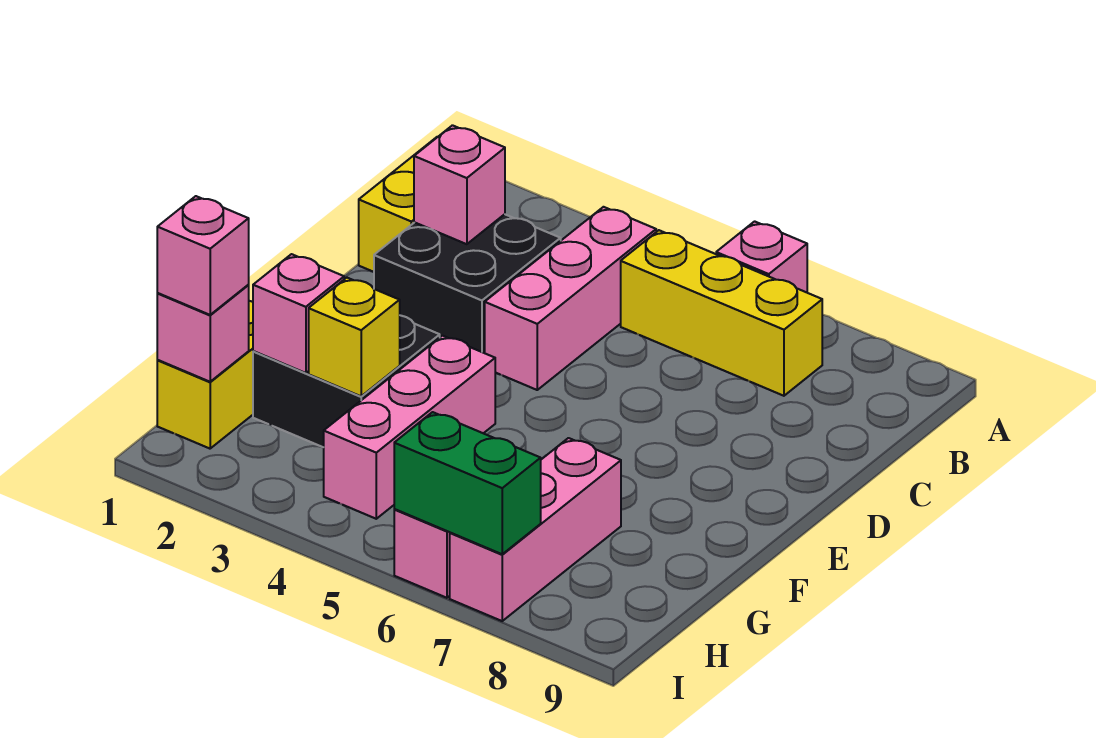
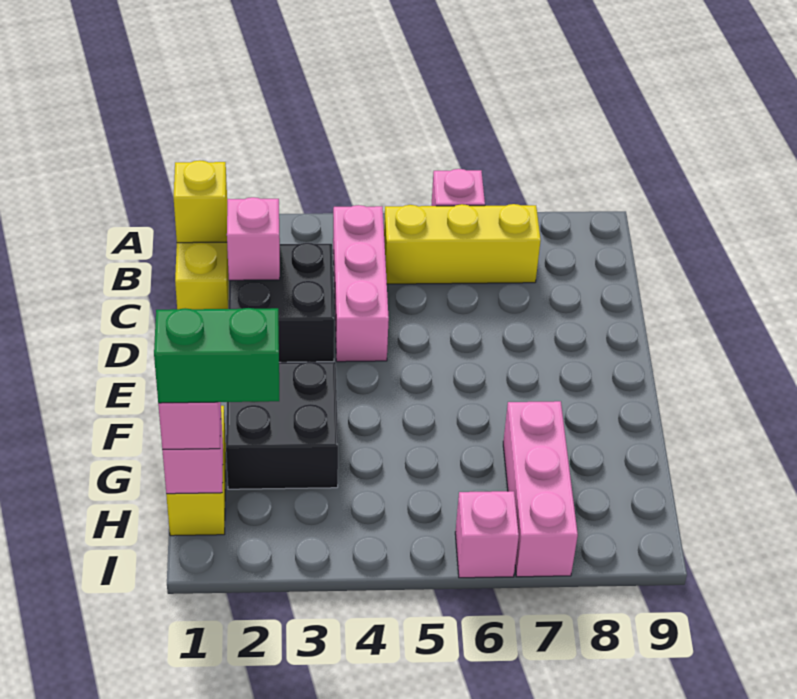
pink 1x3 brick [323,336,495,519] -> none
pink 1x1 brick [253,254,344,373] -> none
yellow 1x1 brick [309,278,400,396] -> yellow 1x1 brick moved to [173,160,227,243]
green 1x2 brick [394,412,541,554] -> green 1x2 brick moved to [154,308,279,403]

